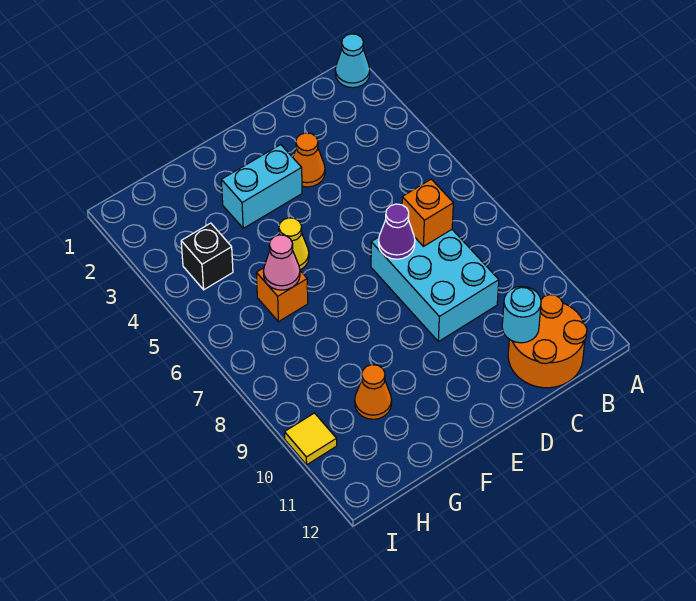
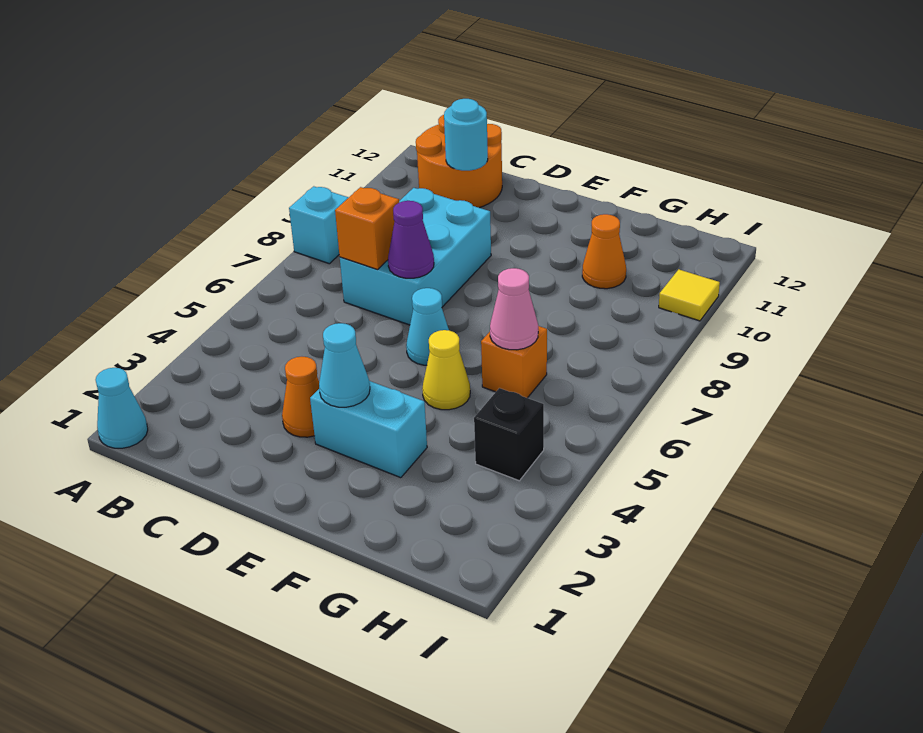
none -> cyan 1x1 brick [289,186,349,264]
none -> cyan 1x1 cone [319,323,370,407]
none -> cyan 1x1 cone [406,288,449,365]

